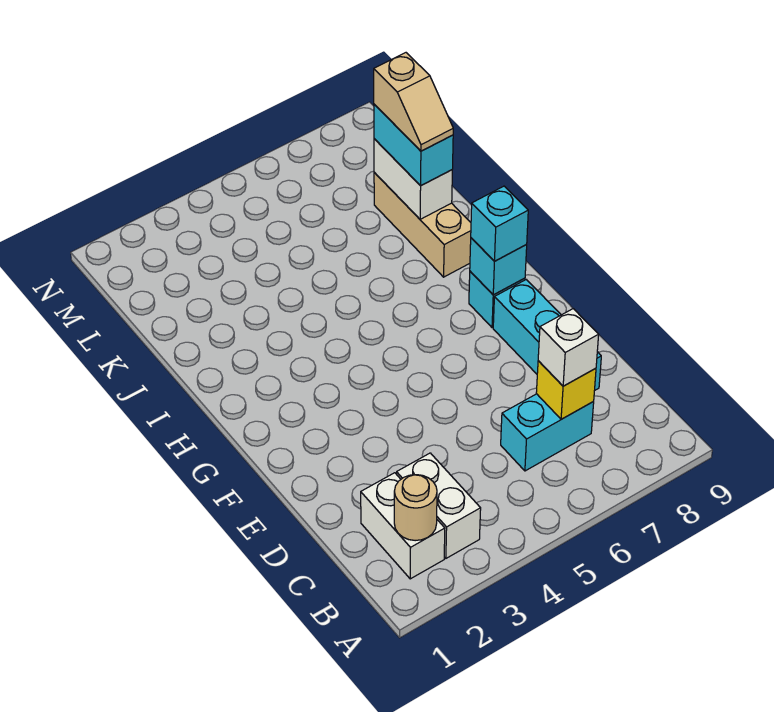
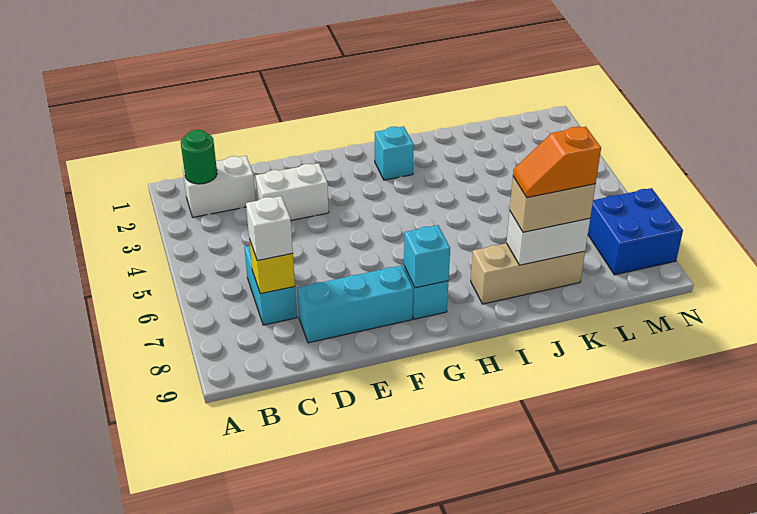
tan 1x1 round brick [394,475,437,541] -> green 1x1 round brick [181,130,217,184]
white 1x2 brick [397,453,481,558] -> white 1x2 brick moved to [255,163,329,220]
cyan 1x1 brick [471,186,528,261] -> cyan 1x1 brick moved to [375,126,414,180]
cyan 1x2 brick [374,104,453,186] -> tan 1x2 brick [510,177,596,232]
tan 1x2 slope [374,53,453,151] -> orange 1x2 slope [513,126,601,198]
none -> blue 2x2 brick [588,188,683,275]

